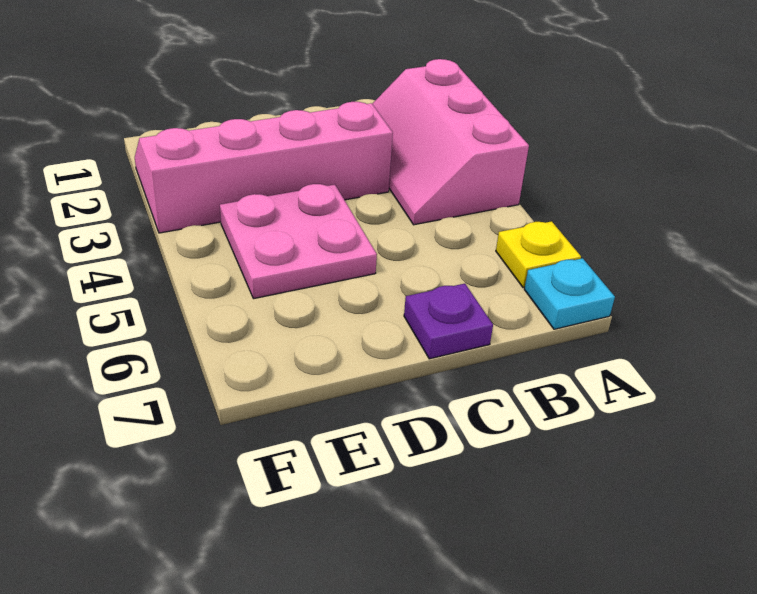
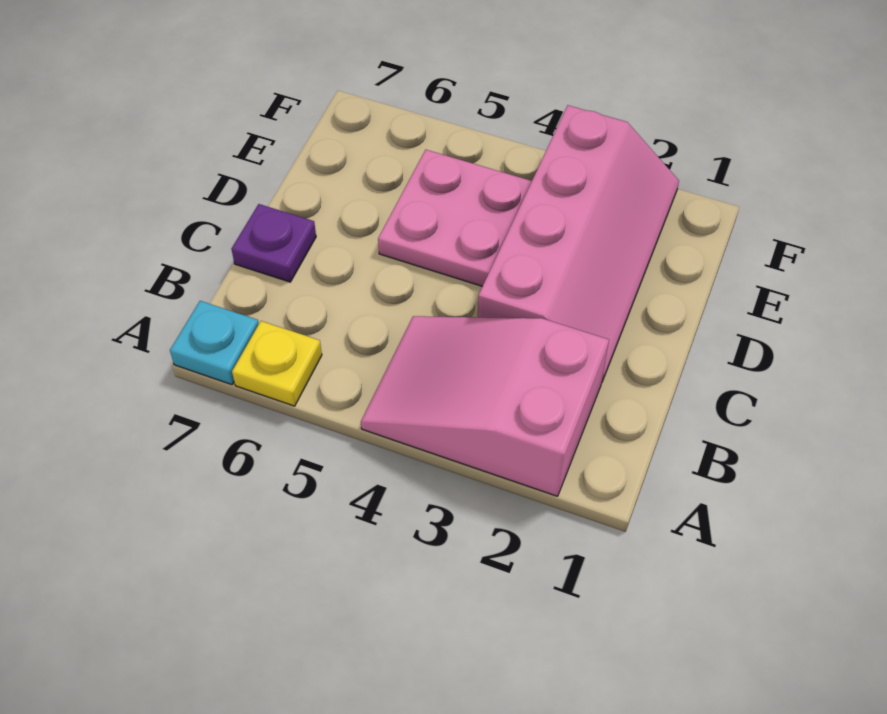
pink 2x3 slope [372,59,529,225] -> pink 2x3 slope turned to [361,316,609,496]

